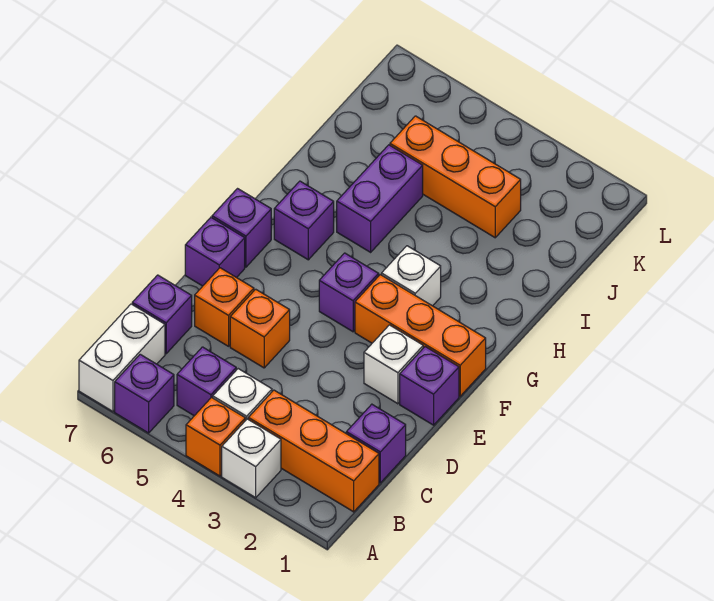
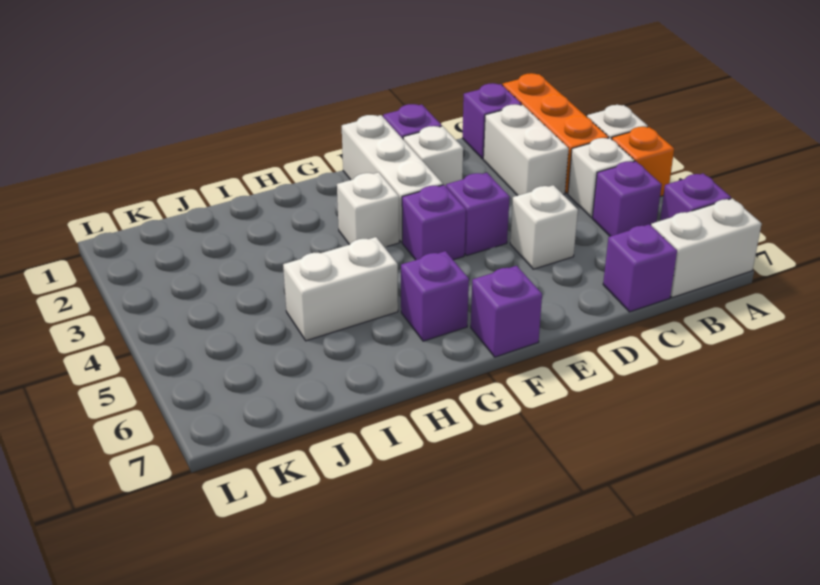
none -> white 1x2 brick [483,104,569,196]
orange 1x1 brick [230,289,290,368] -> white 1x1 brick [510,185,578,269]
orange 1x1 brick [195,268,254,346] -> none
purple 1x1 brick [185,218,245,286] -> purple 1x1 brick moved to [446,173,510,255]
orange 1x3 brick [355,275,486,396] -> white 1x3 brick [342,115,443,242]
purple 1x2 brick [337,145,423,252] -> white 1x2 brick [283,237,398,341]
orange 1x3 brick [390,116,521,238] -> none

